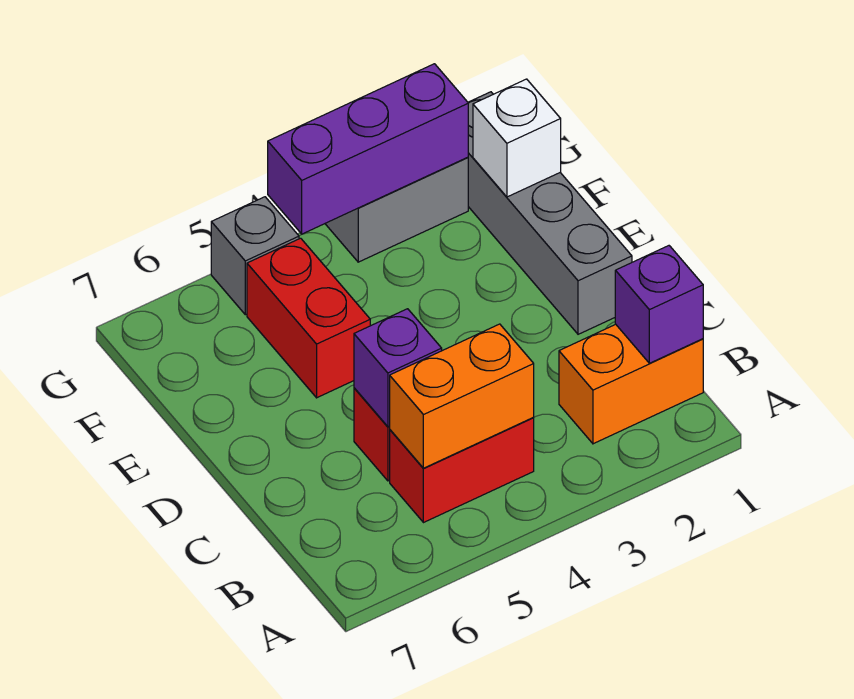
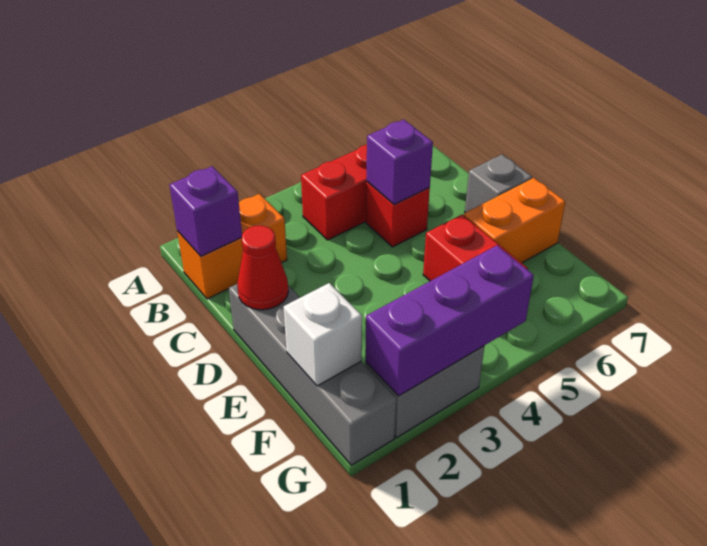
orange 1x2 brick [390,324,534,468] -> orange 1x2 brick moved to [464,178,565,263]
none -> red 1x1 cone [237,226,288,310]
grey 1x1 brick [211,197,299,315] -> grey 1x1 brick moved to [465,155,532,213]

